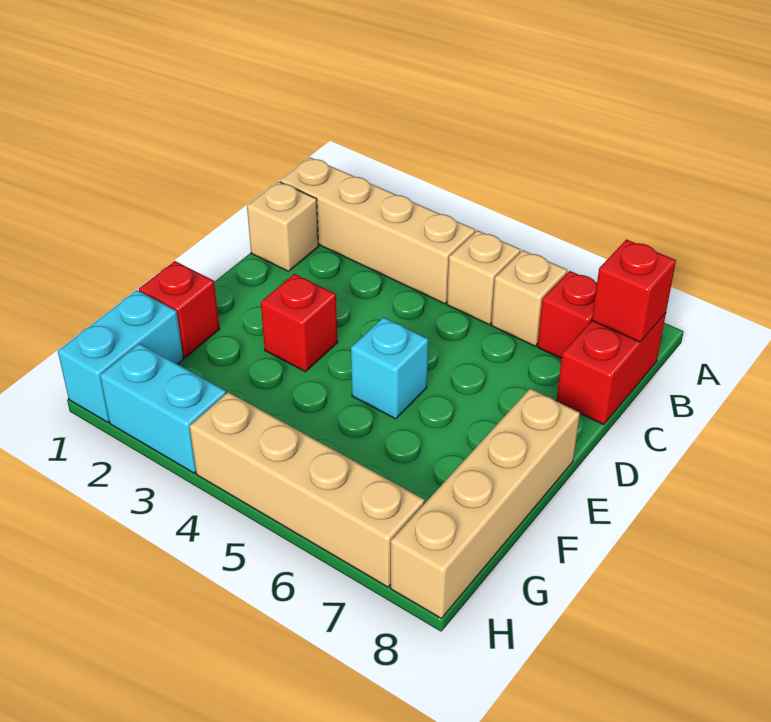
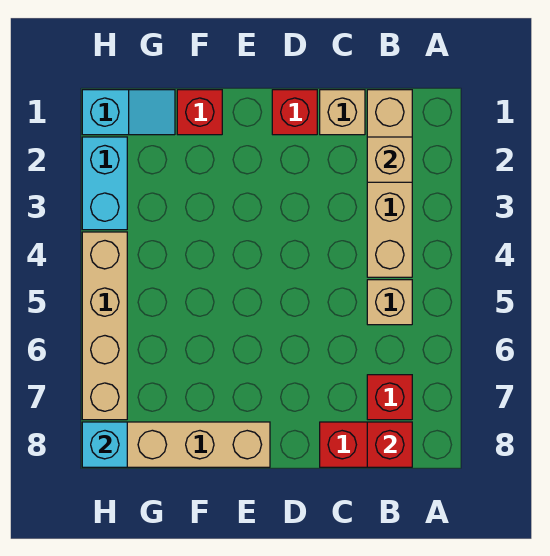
tan 1x1 brick [491,250,567,346] -> tan 1x1 brick moved to [367,137,412,182]
red 1x1 brick [261,274,338,372] -> red 1x1 brick moved to [272,90,317,135]
cyan 1x1 brick [351,317,428,419] -> cyan 1x1 brick moved to [82,422,127,467]
cyan 1x2 brick [58,290,183,422] -> cyan 1x2 slope [82,90,175,135]

